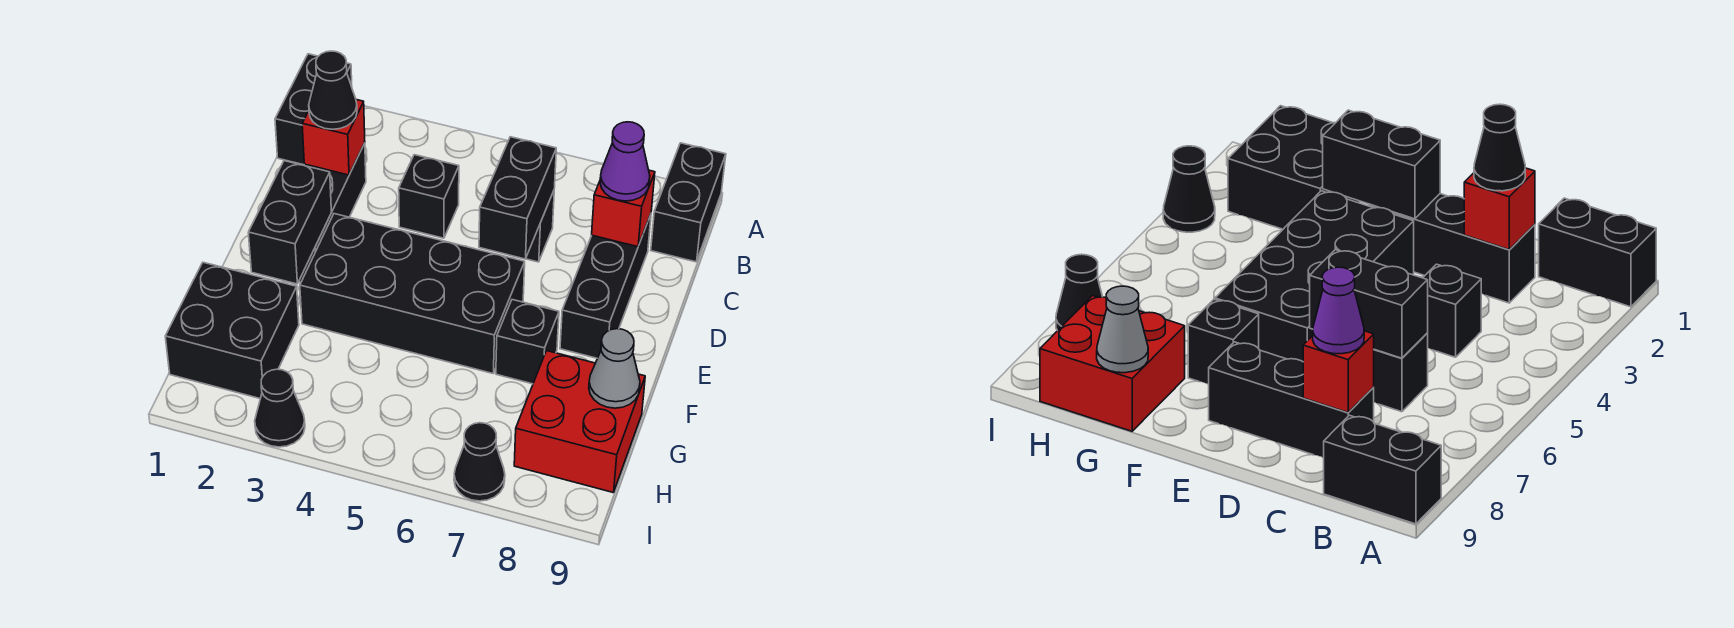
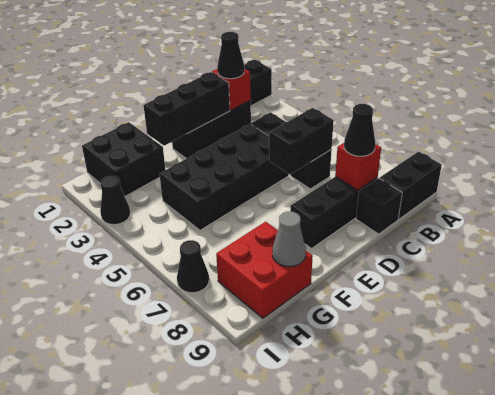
purple 1x1 cone [600,122,650,201] -> black 1x1 cone [344,104,375,156]
black 1x2 brick [248,161,331,284] -> black 1x3 brick [143,72,230,146]
black 2x4 brick [300,214,525,373] -> black 2x4 brick turned to [159,124,289,230]
black 1x1 brick [496,300,559,384] -> black 1x1 brick moved to [356,178,402,234]

